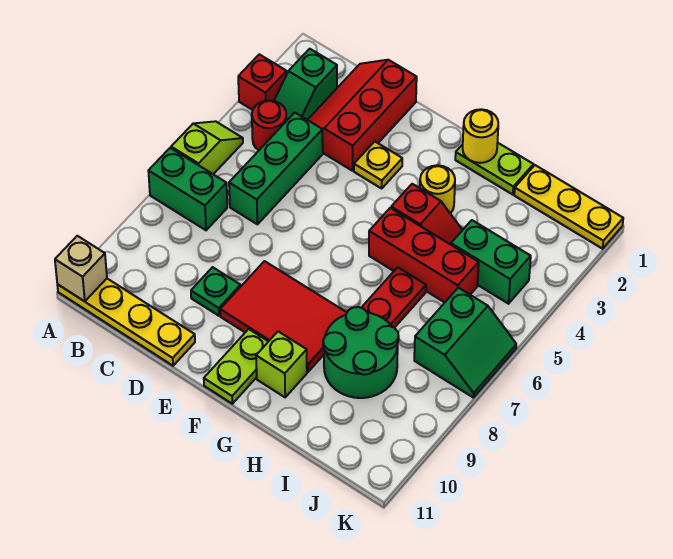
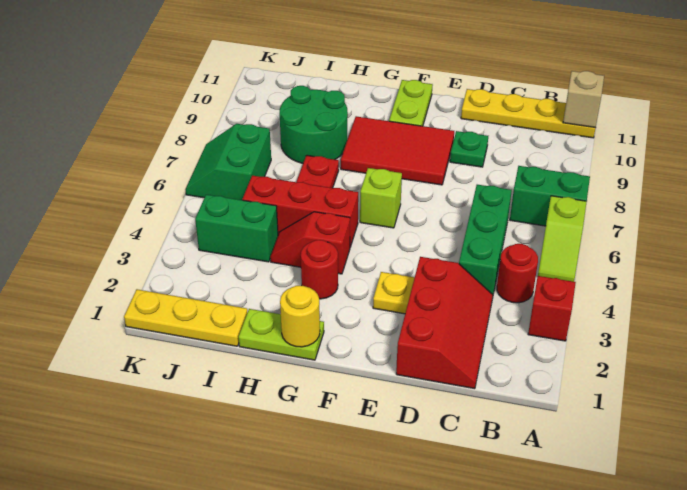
green 1x2 slope [274,49,337,120] -> none
yellow 1x1 round brick [420,165,455,214] -> red 1x1 round brick [301,240,338,299]
lime 1x1 brick [256,332,307,397] -> lime 1x1 brick moved to [360,168,402,228]

